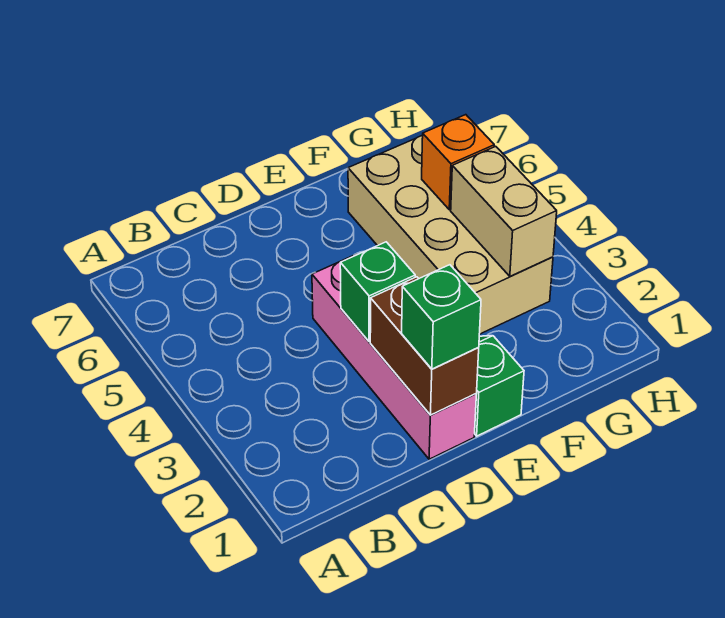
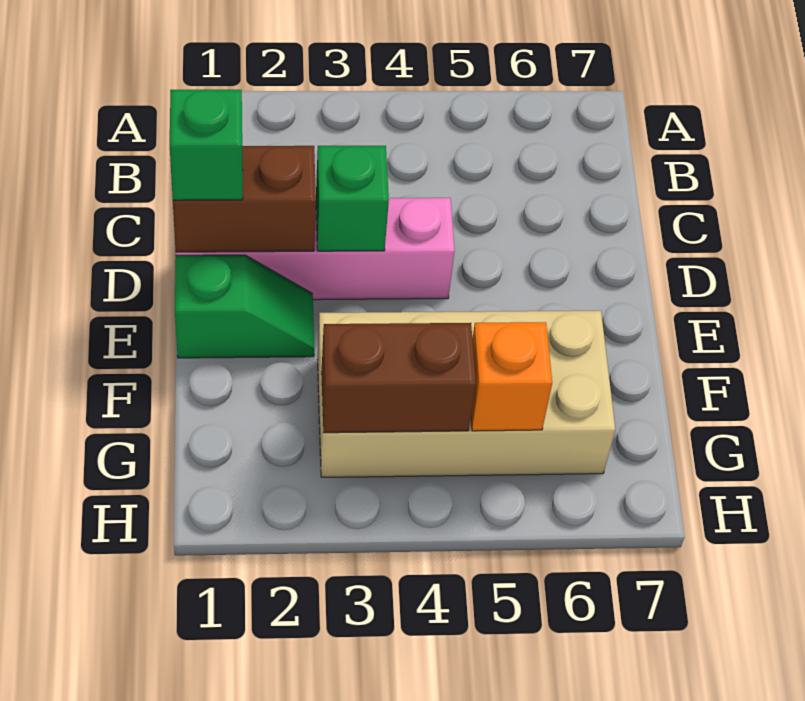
tan 1x2 brick [451,146,557,276] -> brown 1x2 brick [321,323,476,433]

